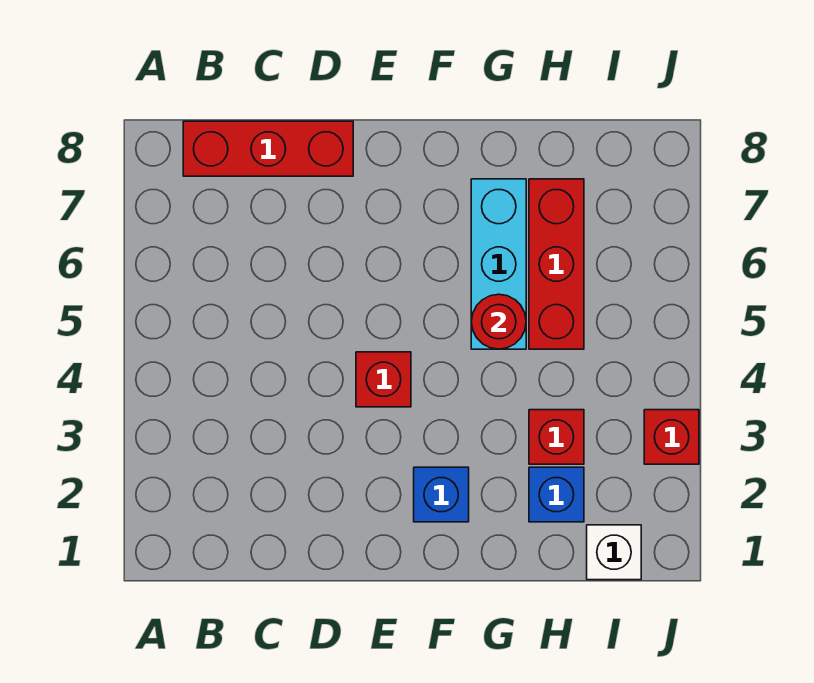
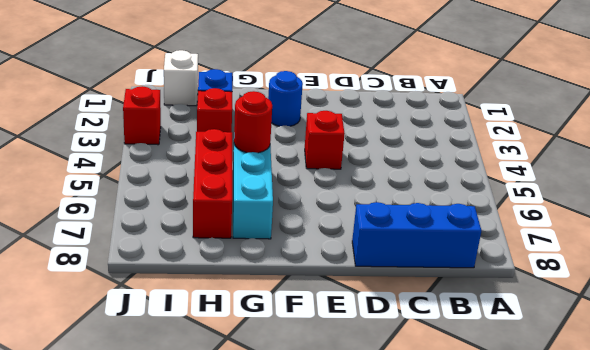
red 1x3 brick [183,121,353,176] -> blue 1x3 brick [352,202,481,268]
blue 1x1 brick [414,467,469,522] -> blue 1x1 round brick [268,71,303,126]

